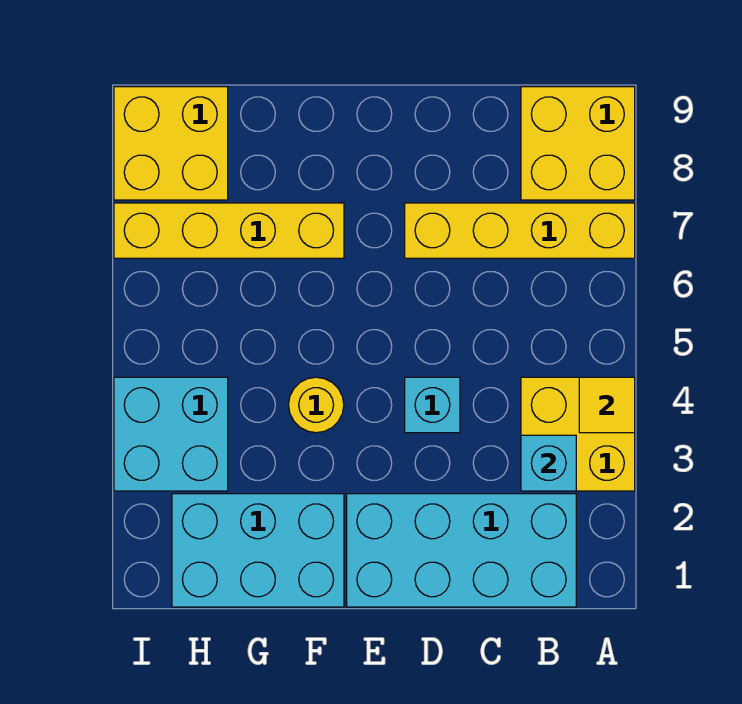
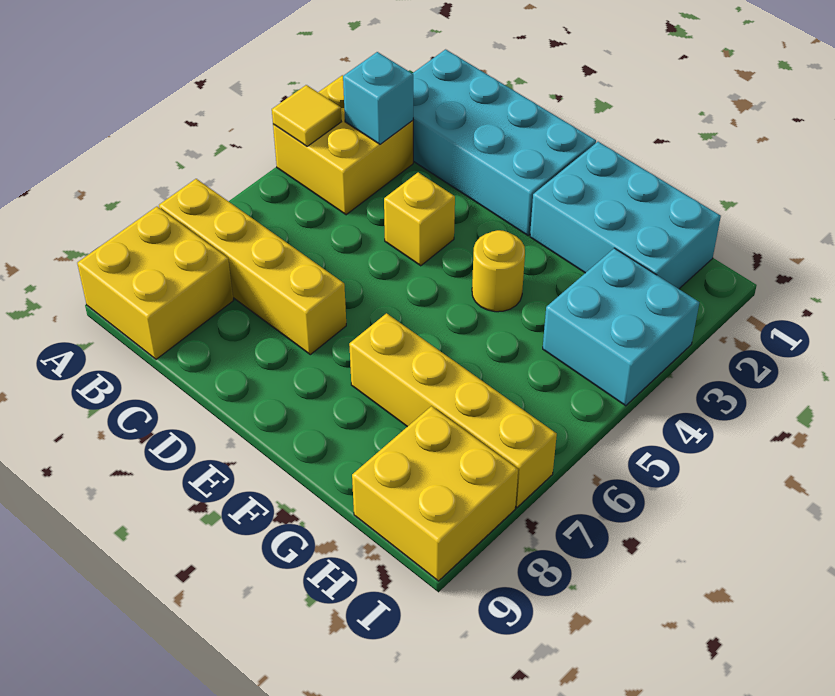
cyan 1x1 brick [405,377,460,433] -> yellow 1x1 brick [384,172,455,266]

